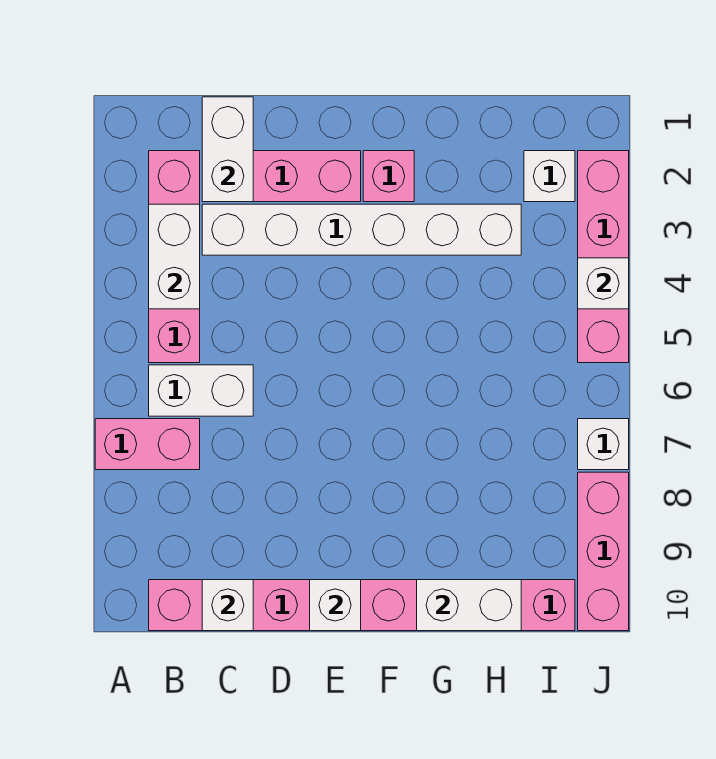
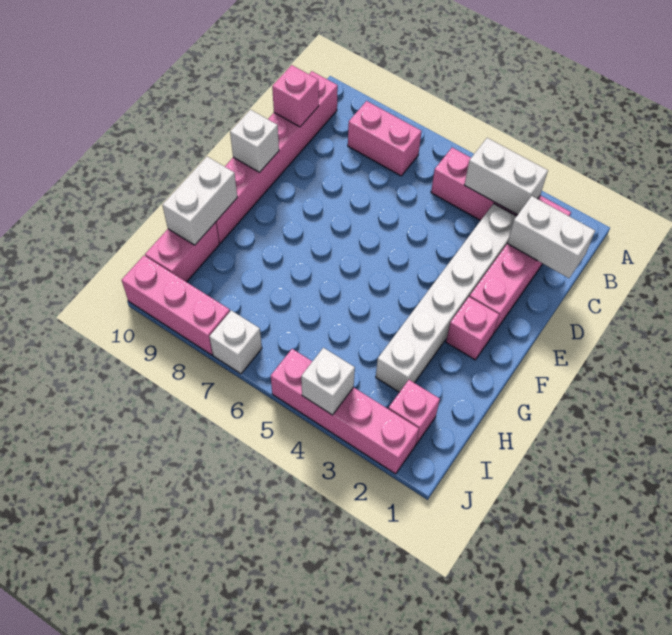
pink 1x2 brick [95,419,200,470] -> pink 1x2 brick turned to [348,101,422,176]
white 1x2 brick [149,365,253,416] -> none
white 1x1 brick [202,580,253,631] -> pink 1x1 brick [272,65,319,127]
white 1x1 brick [524,151,575,202] -> pink 1x1 brick [388,380,440,444]

